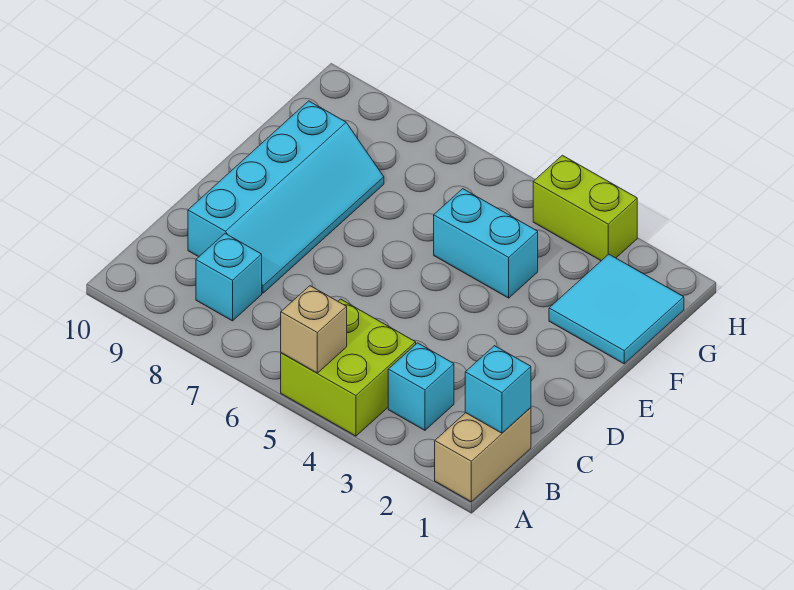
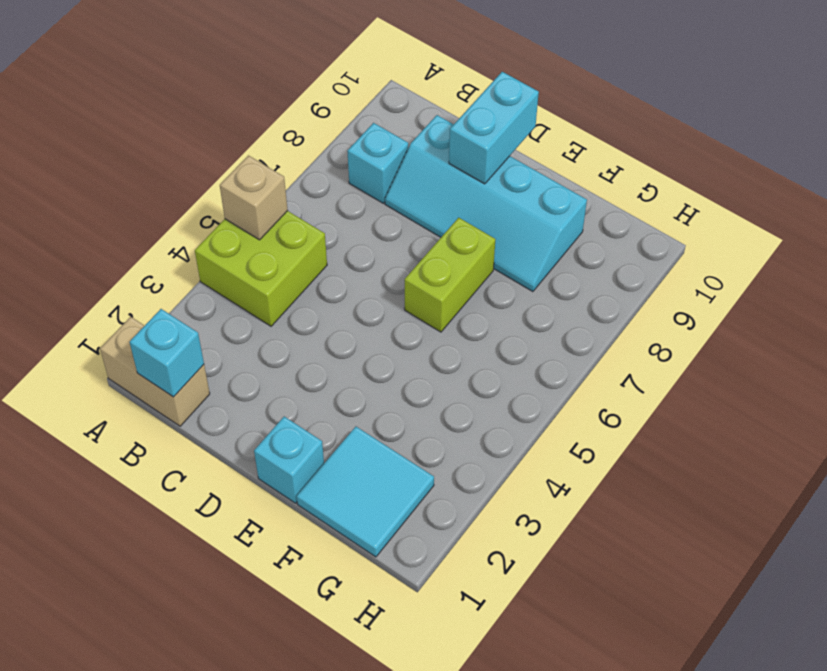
cyan 1x1 brick [388,343,454,430] -> cyan 1x1 brick moved to [254,417,324,503]
cyan 1x2 brick [434,189,538,298] -> cyan 1x2 brick moved to [449,72,539,184]
lime 1x2 brick [533,155,637,261] -> lime 1x2 brick moved to [405,218,495,332]

